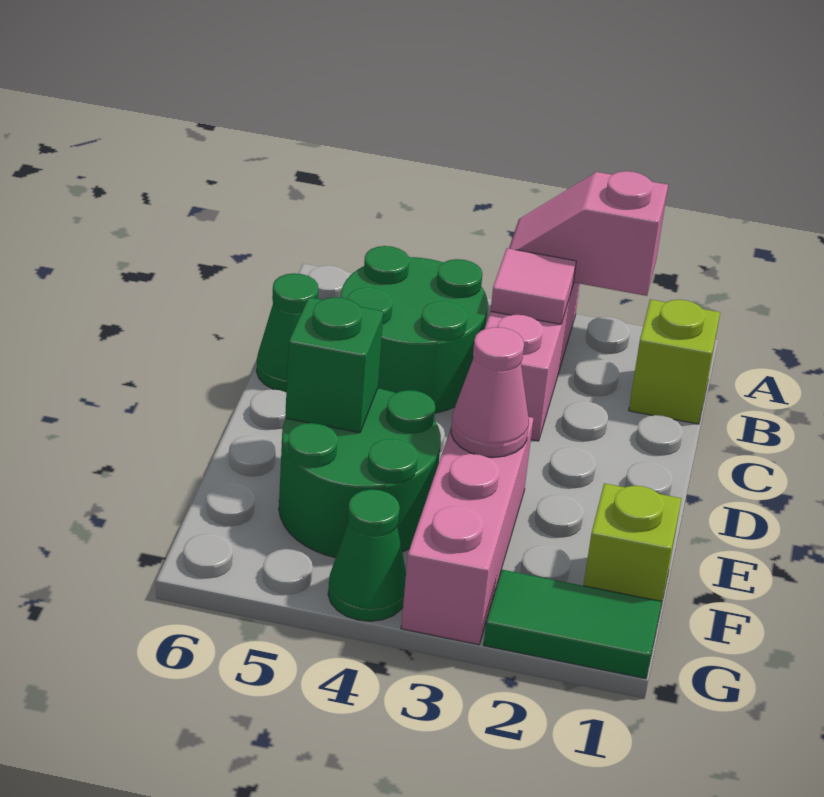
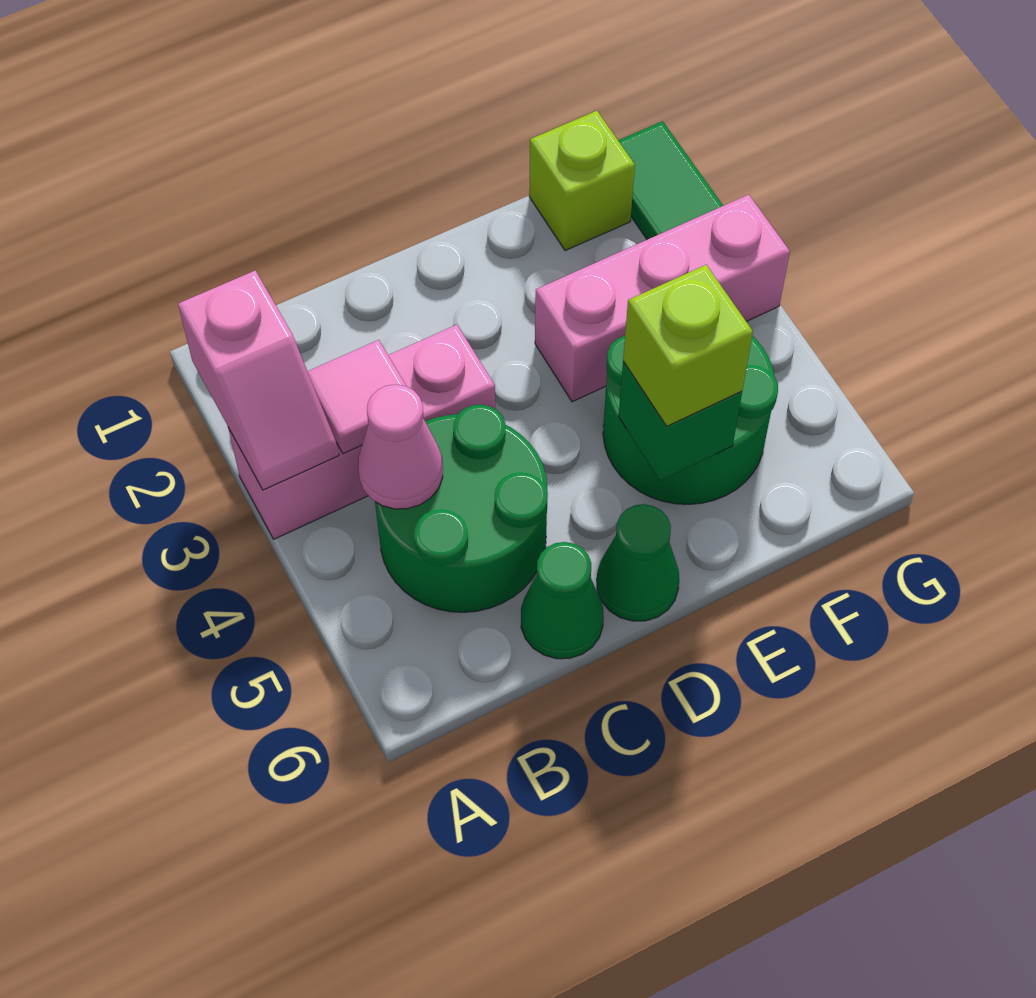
lime 1x1 brick [629,299,720,424] -> lime 1x1 brick moved to [623,265,753,426]
pink 1x1 cone [451,327,529,457] -> pink 1x1 cone moved to [358,384,443,509]
green 1x1 cone [328,489,406,621] -> green 1x1 cone moved to [597,504,679,621]

